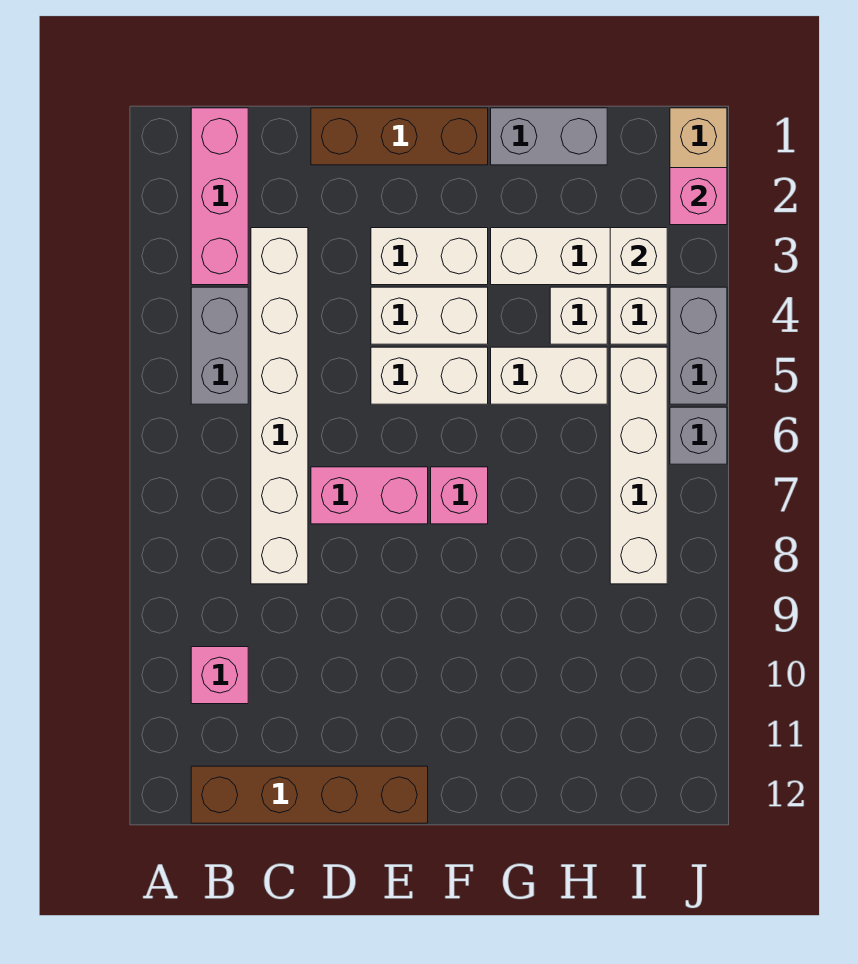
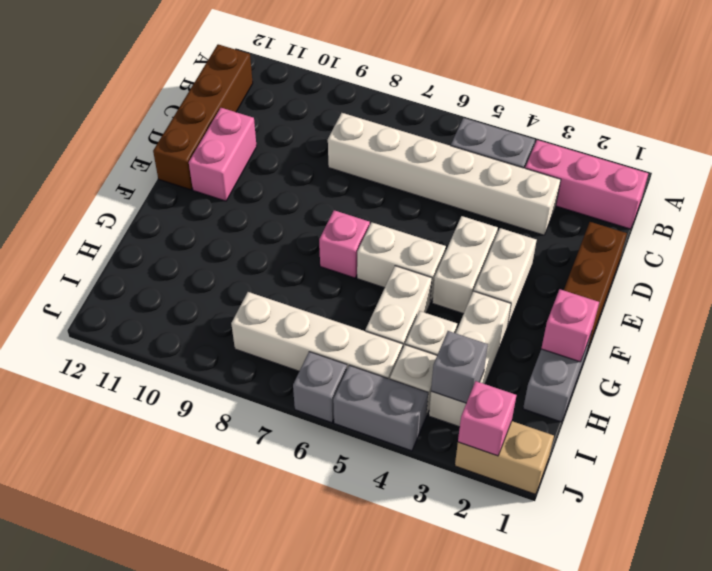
pink 1x1 brick [191,647,248,704] -> pink 1x1 brick moved to [541,289,599,362]
pink 1x2 brick [311,467,428,524] -> pink 1x2 brick moved to [189,108,257,201]
white 1x2 brick [371,347,488,404] -> white 1x2 brick turned to [357,222,446,303]
white 1x1 brick [610,228,667,285] -> grey 1x1 brick [431,331,488,403]

